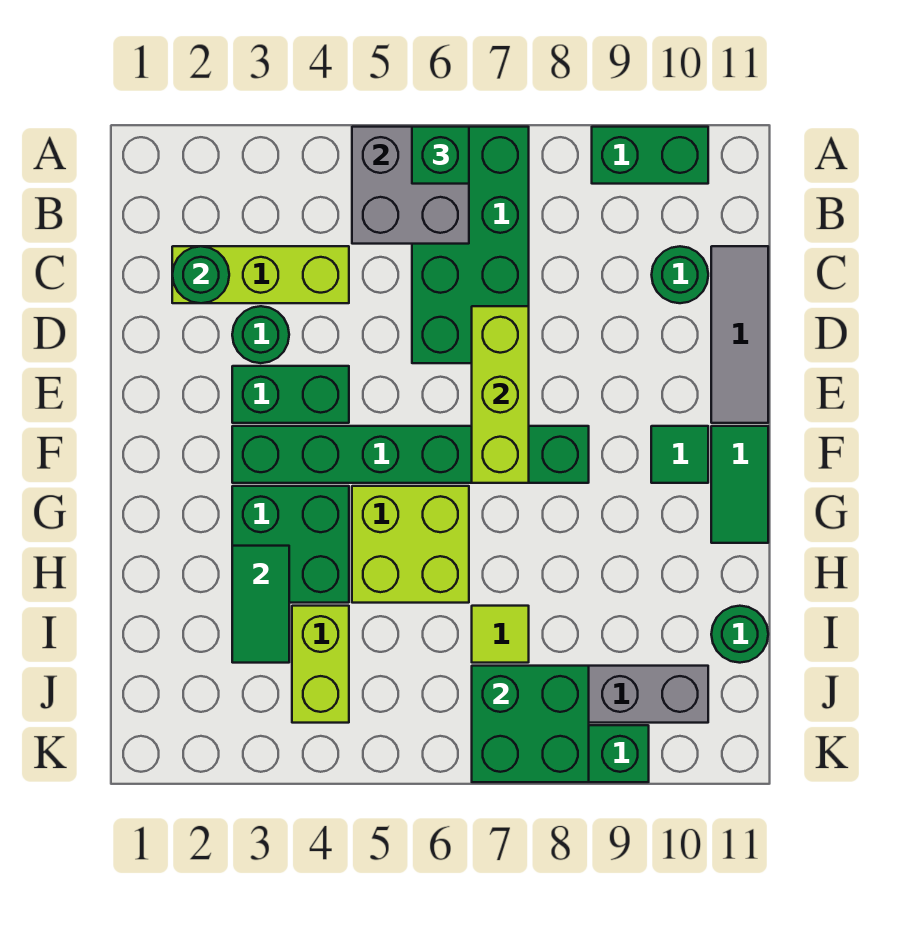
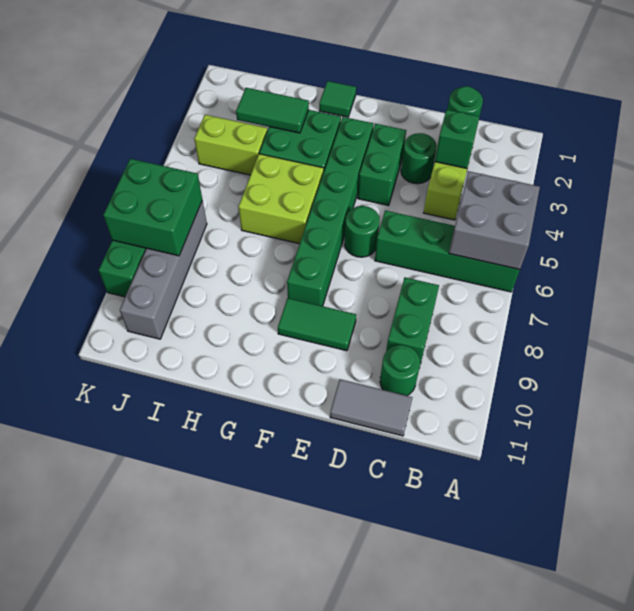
green 2x4 brick [412,127,529,363] -> green 1x4 brick [375,211,520,292]
green 1x1 brick [412,127,469,184] -> green 1x1 brick moved to [435,110,479,168]
green 1x2 brick [592,127,708,184] -> green 1x2 brick moved to [386,278,439,364]
grey 1x3 tile [711,246,768,423] -> grey 1x2 tile [330,379,412,436]
lime 1x3 brick [472,306,529,483] -> none
green 1x1 tile [651,426,708,483] -> green 1x1 tile moved to [319,81,356,117]
green 1x2 tile [711,426,768,543] -> green 1x2 tile moved to [278,298,356,351]
lime 1x1 tile [472,606,529,663] -> none
green 1x1 round brick [711,606,768,663] -> green 1x1 round brick moved to [345,206,380,257]

